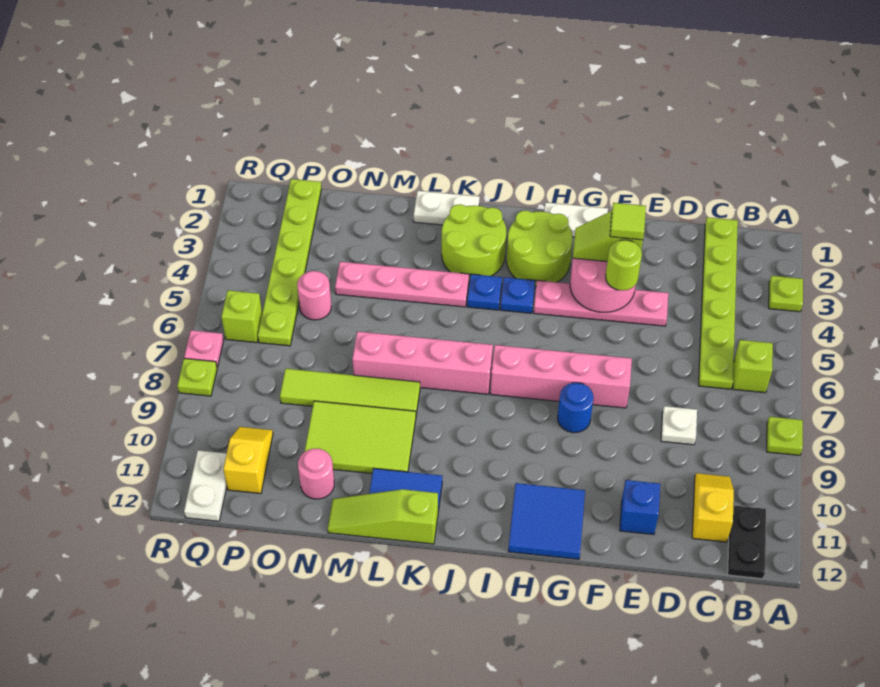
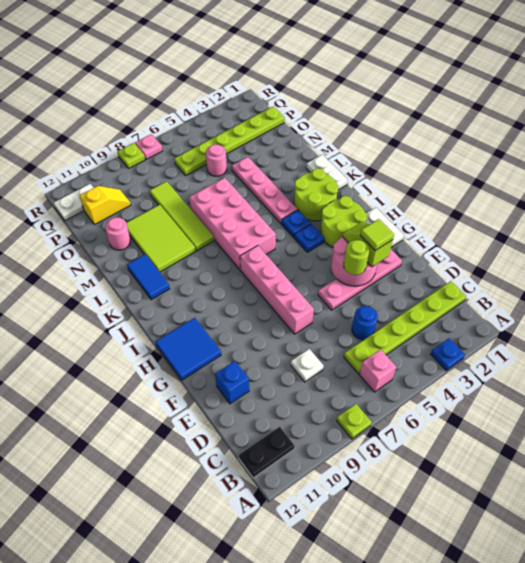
lime 1x1 plate [769,276,803,312] -> blue 1x1 plate [431,338,465,371]
lime 1x1 brick [733,340,773,393] -> pink 1x1 brick [359,350,396,392]
yellow 1x2 slope [692,473,734,542] -> none
pink 1x4 plate [534,280,668,326] -> pink 1x4 plate turned to [318,249,402,310]
blue 1x1 round brick [558,383,594,433] -> blue 1x1 round brick moved to [352,306,378,340]
pink 1x4 brick [352,332,493,394] -> pink 2x4 brick [189,178,276,270]
lime 1x3 slope [328,489,438,544] -> none
lime 1x1 brick [221,290,262,343] -> none

